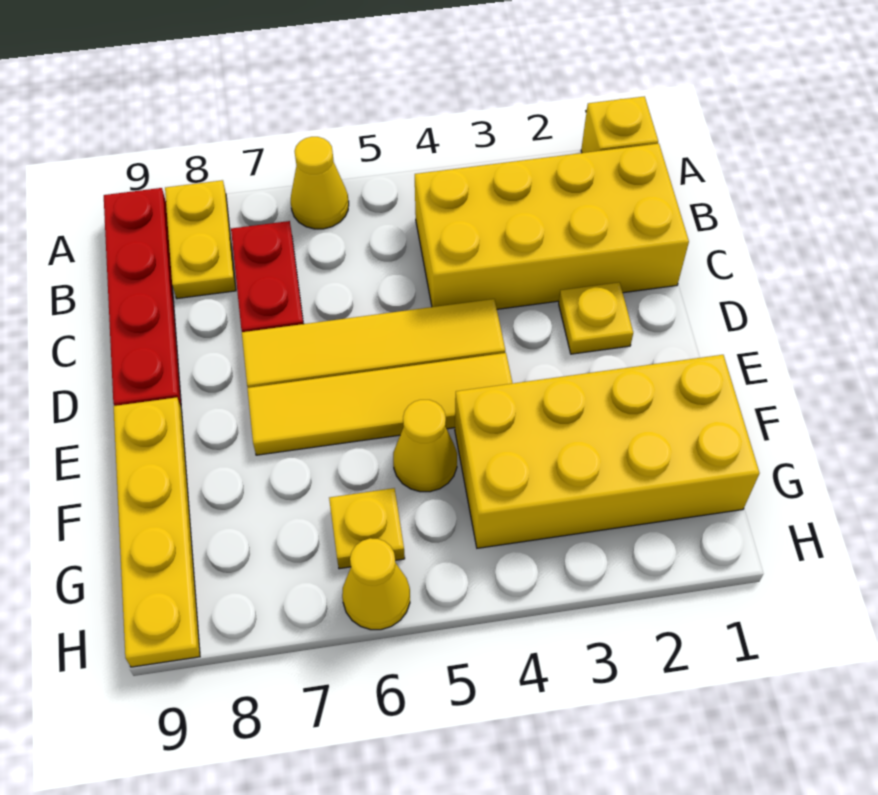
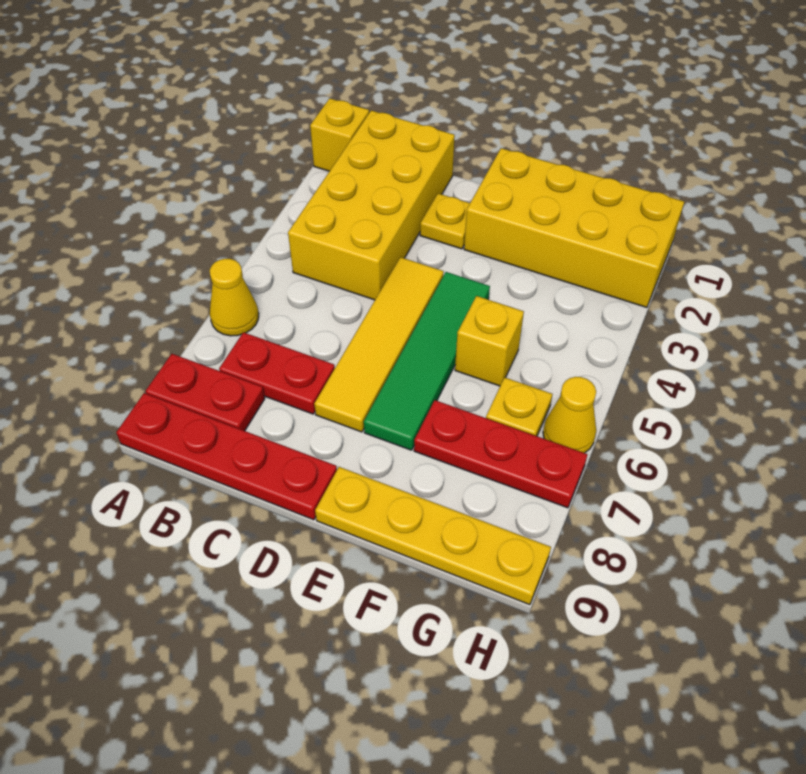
yellow 1x2 plate [165,180,236,299] -> red 1x2 plate [146,354,265,431]
yellow 1x4 tile [247,353,512,455] -> green 1x4 tile [364,272,490,450]
yellow 2x4 brick [455,355,759,548] -> yellow 2x4 brick turned to [464,148,684,308]
yellow 1x1 cone [393,400,457,492] -> yellow 1x1 brick [455,296,524,386]
none -> red 1x3 plate [414,400,588,508]

